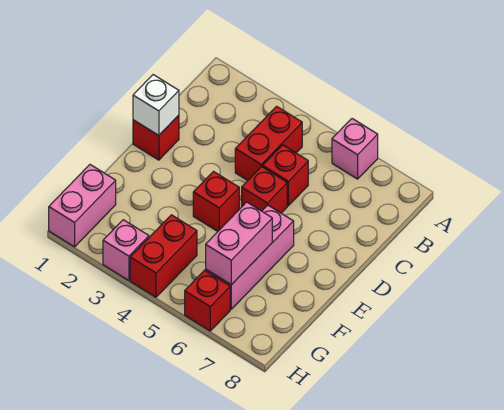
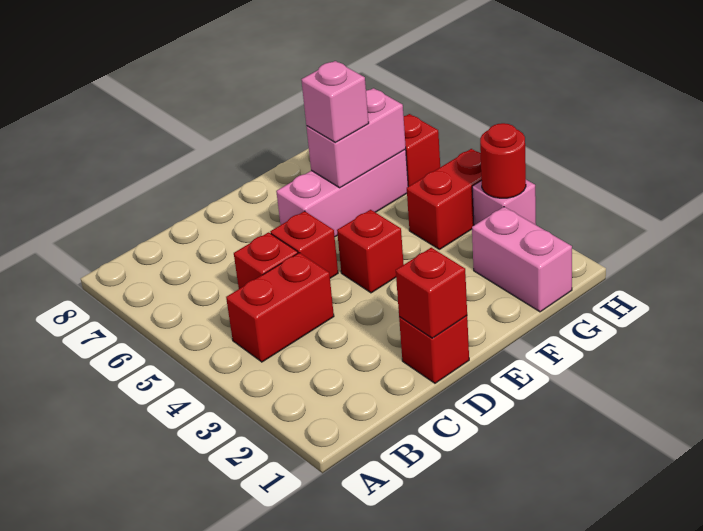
pink 1x1 brick [332,119,378,179] -> pink 1x1 brick moved to [301,61,369,142]
white 1x1 brick [133,75,179,135] -> red 1x1 brick [396,248,467,338]
pink 1x2 brick [49,165,116,247] -> pink 1x2 brick turned to [472,207,572,312]
none -> red 1x1 round brick [480,123,526,198]

